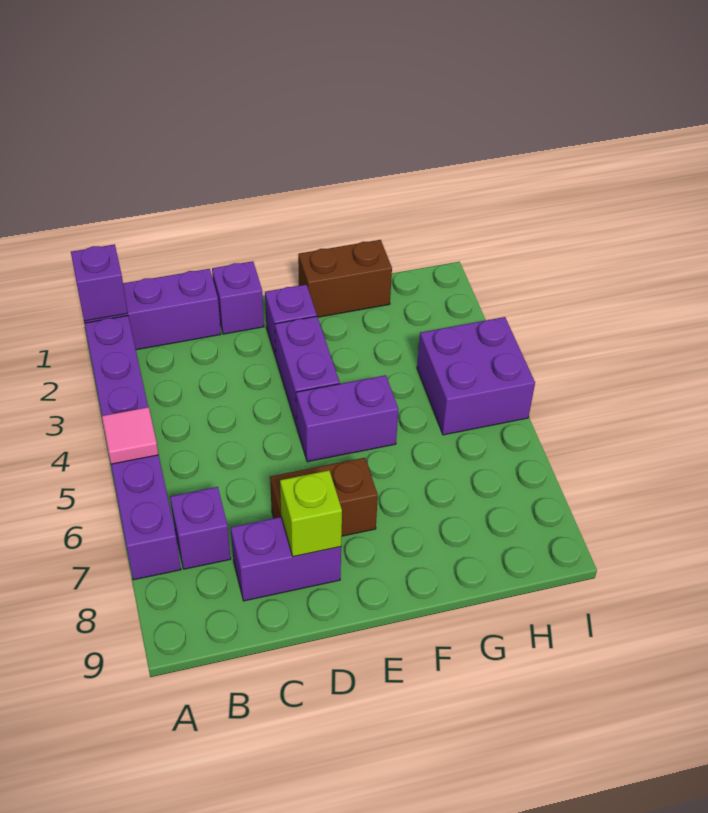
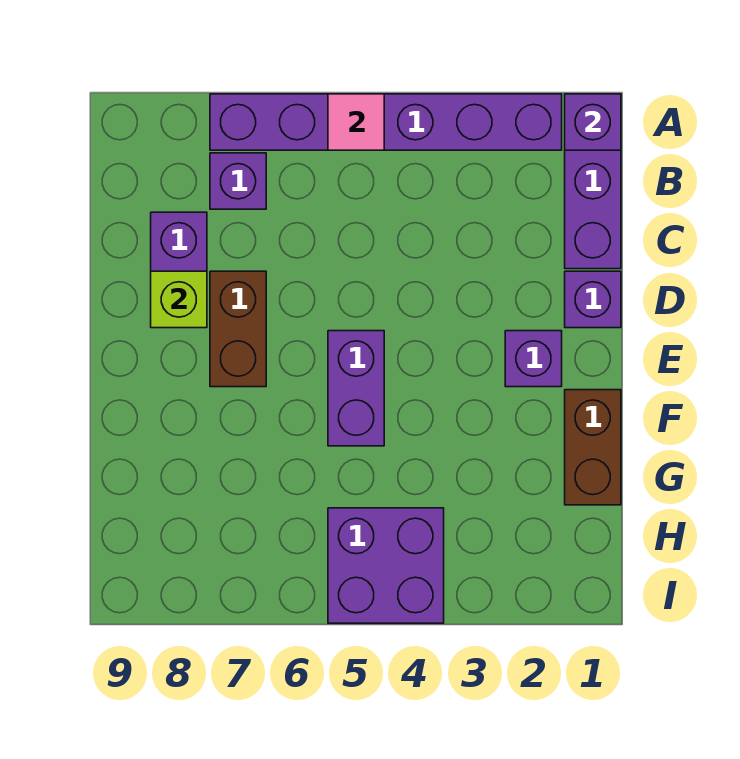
purple 1x2 brick [275,316,340,426] -> none

